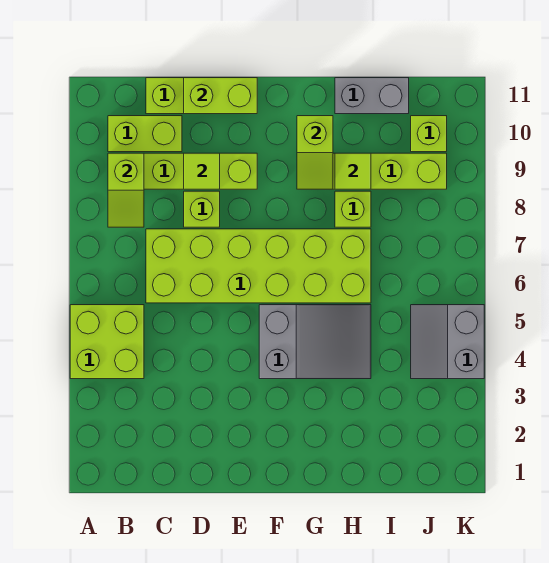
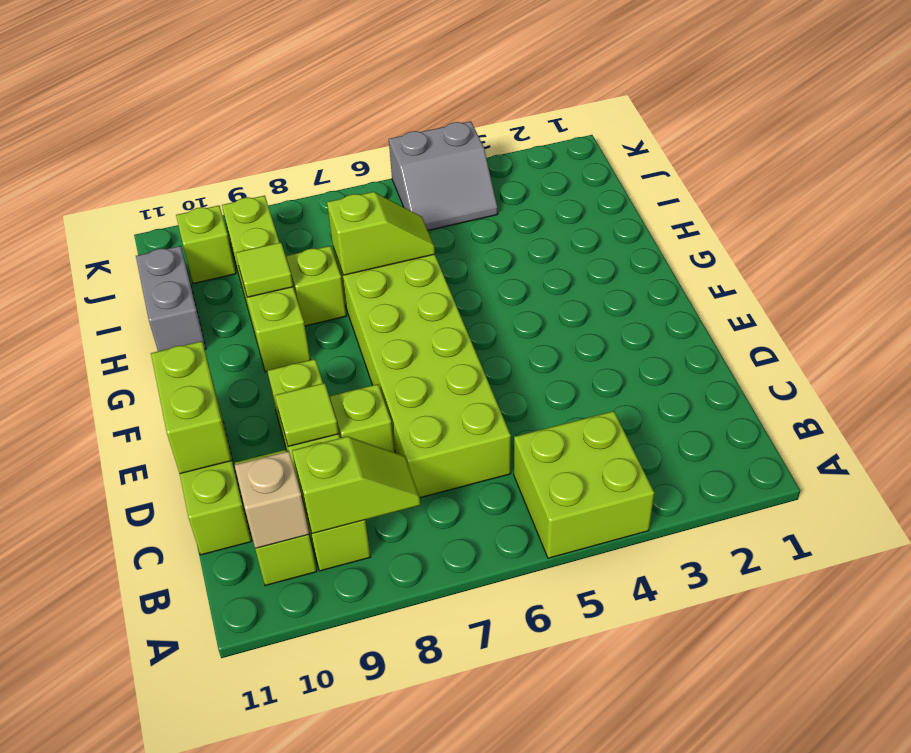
none -> tan 1x1 brick [235,451,309,548]
grey 2x3 slope [259,305,371,379] -> none
lime 1x2 slope [297,116,333,189] -> lime 1x2 slope moved to [327,192,435,275]

